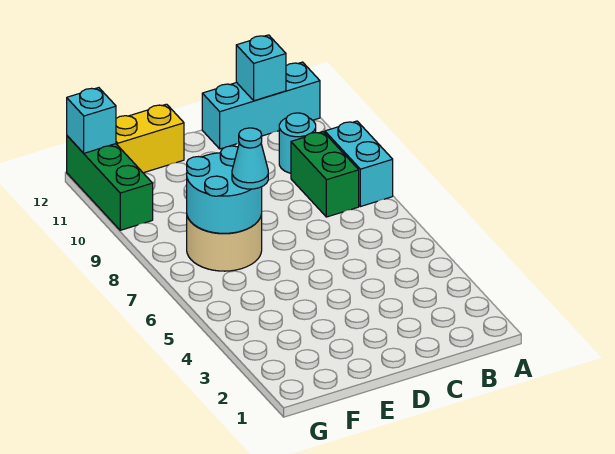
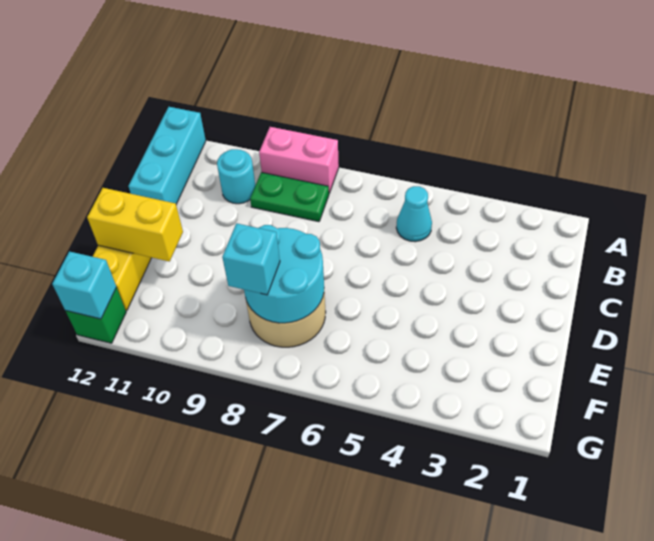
cyan 1x2 brick [325,121,393,207] -> pink 1x2 brick [259,127,339,193]
green 1x2 brick [291,132,359,217] -> green 1x2 plate [250,172,329,222]
cyan 1x1 brick [236,35,286,101] -> cyan 1x1 brick moved to [222,223,280,295]
cyan 1x1 cone [232,128,268,189] -> cyan 1x1 cone moved to [396,186,432,242]
none -> yellow 1x2 brick [87,188,183,262]
green 1x3 brick [67,136,153,230] -> green 1x1 brick [66,288,126,343]

